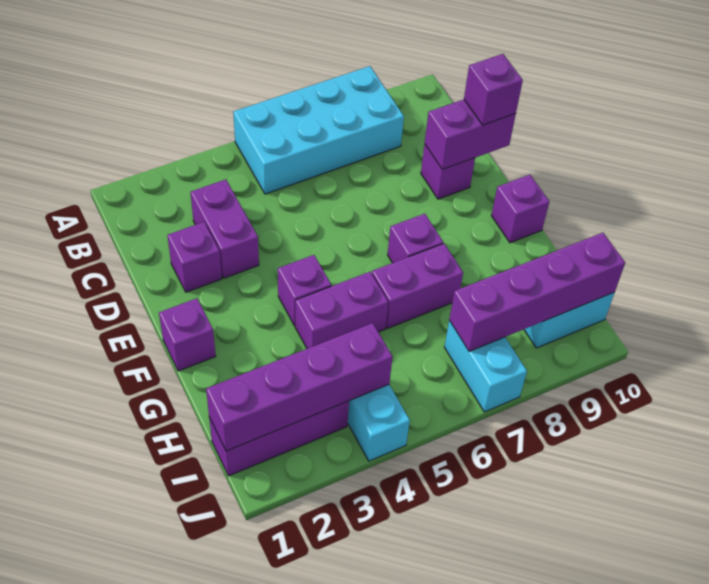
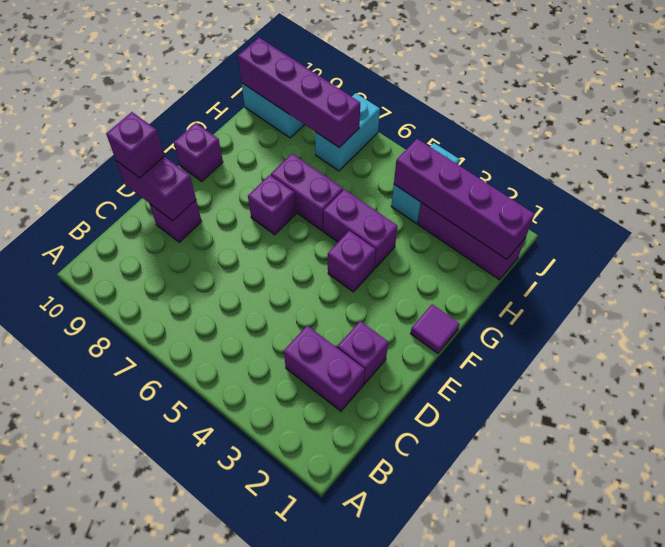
cyan 2x4 brick [233,66,404,194] -> none
purple 1x2 brick [191,180,259,278] -> purple 1x2 brick turned to [284,325,365,411]
purple 1x1 brick [159,298,216,371] -> purple 1x1 tile [411,304,460,353]

